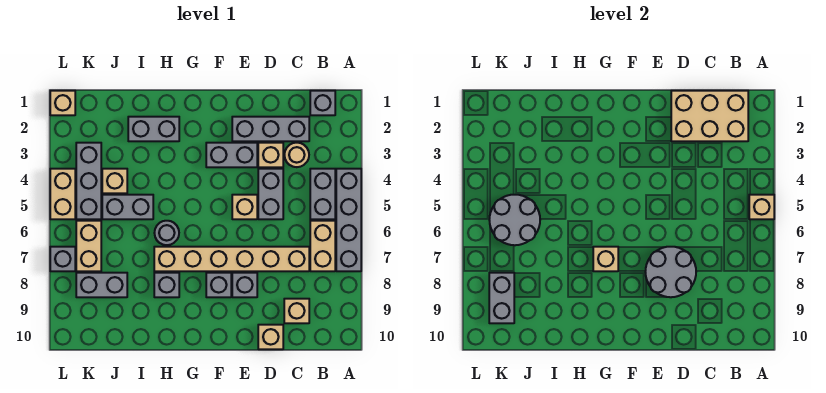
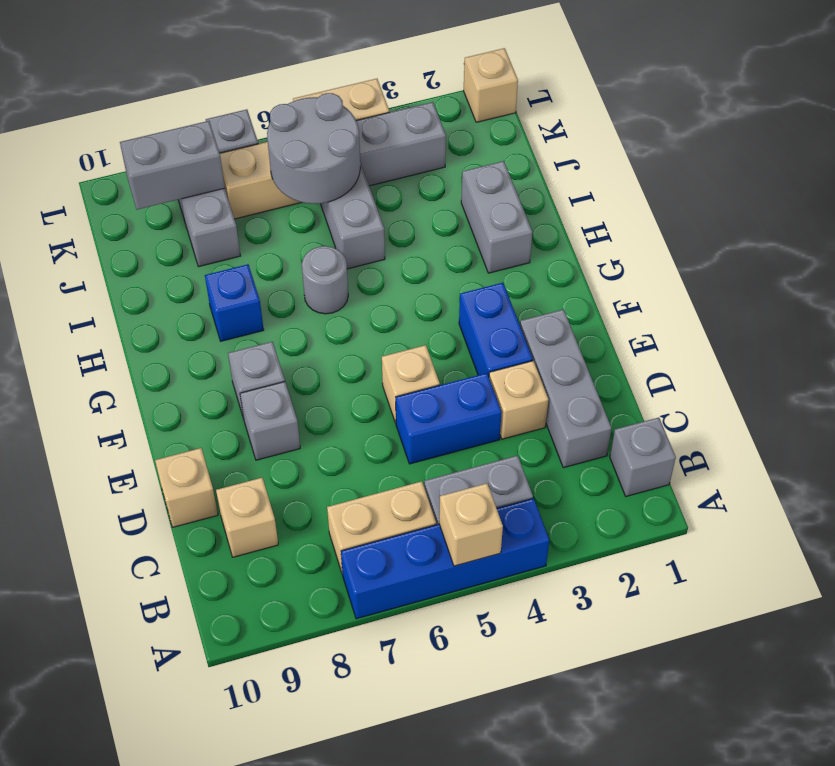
grey 1x4 brick [336,169,361,271] -> blue 1x4 brick [341,498,549,619]
tan 2x3 brick [671,91,748,141] -> none
tan 1x1 round brick [285,143,309,167] -> none
tan 1x6 brick [154,247,309,271] -> none
grey 1x2 brick [258,169,283,219] -> blue 1x2 brick [396,373,502,464]
grey 2x2 round brick [645,247,696,297] -> none
grey 1x2 brick [206,143,257,167] -> blue 1x2 brick [459,283,533,376]
tan 1x1 brick [593,247,618,271] -> none
grey 1x1 brick [154,273,179,297] -> blue 1x1 brick [205,264,264,341]
tan 1x1 brick [102,169,127,193] -> none

